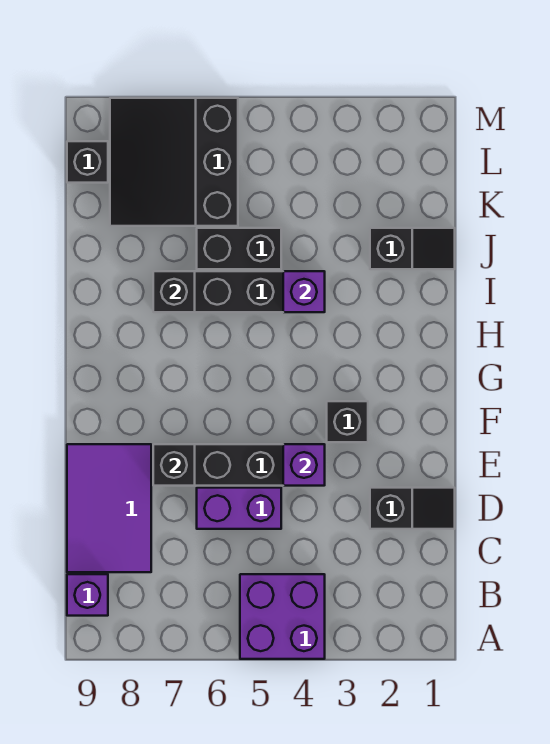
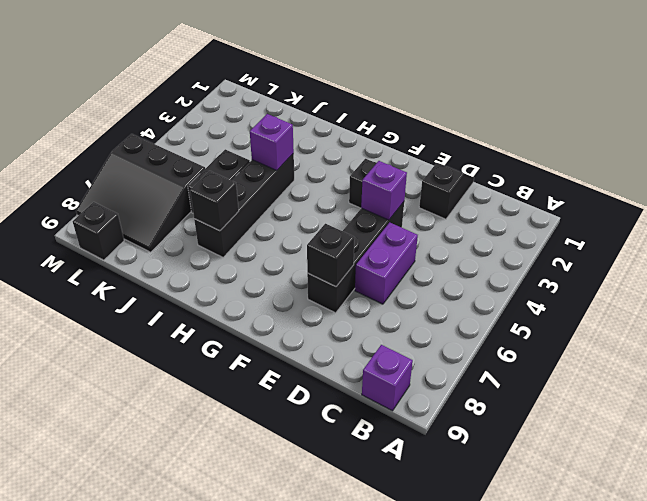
purple 2x2 brick [240,574,325,659] -> none
purple 2x3 tile [67,444,151,572] -> none
black 1x2 slope [370,228,455,269] -> none

